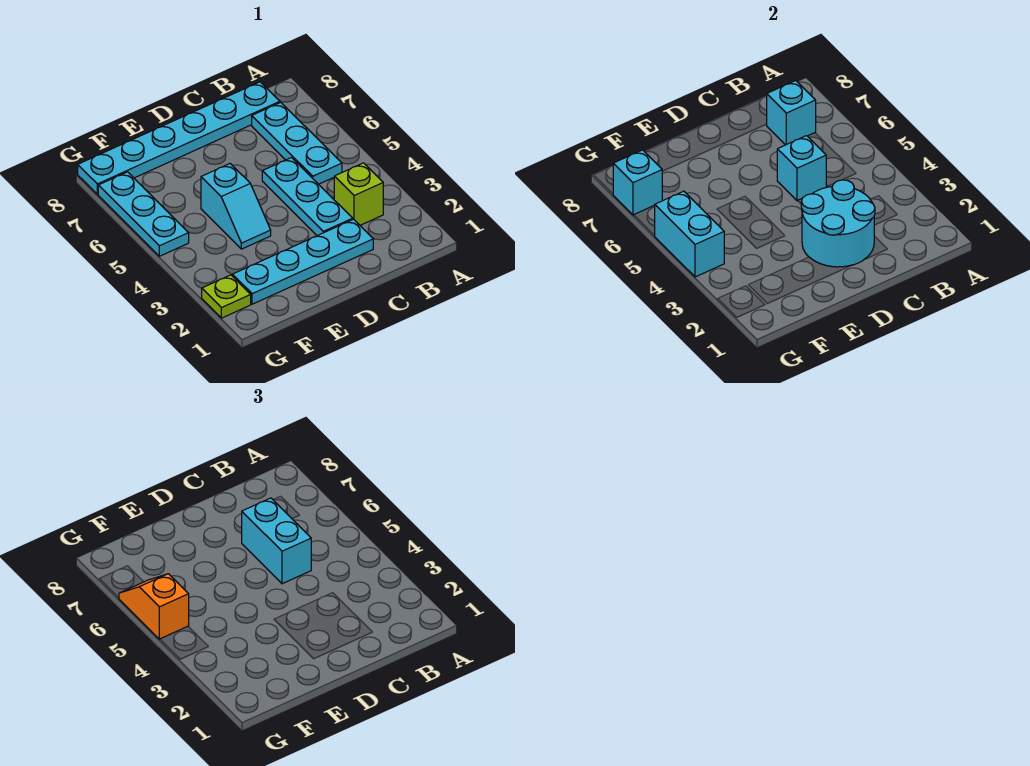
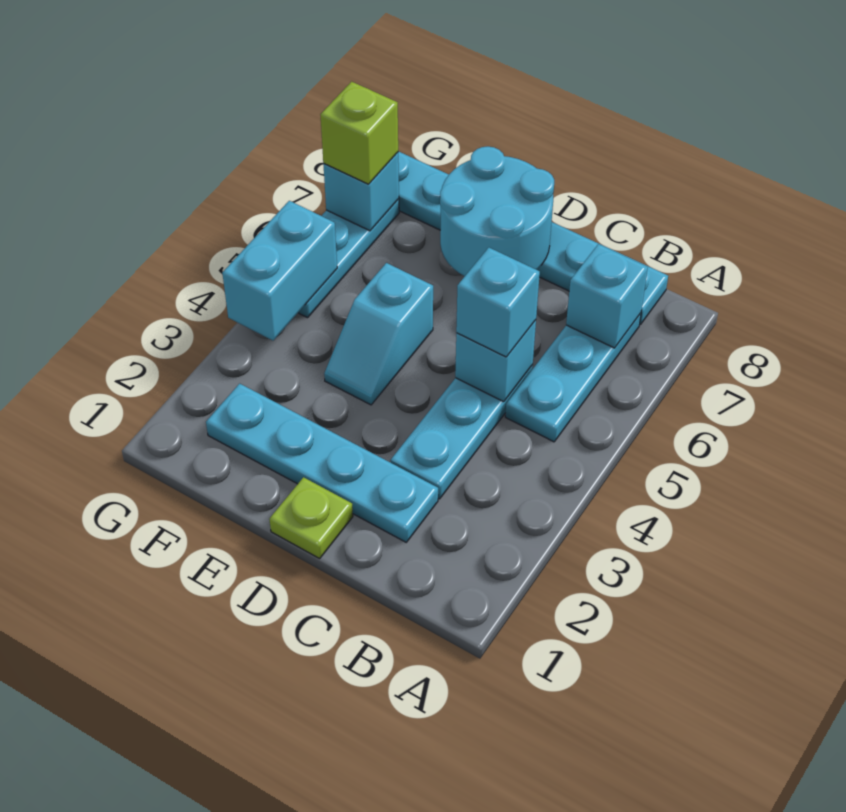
lime 1x1 brick [334,163,383,225] -> lime 1x1 brick moved to [320,82,398,184]
cyan 2x2 round brick [801,180,875,267] -> cyan 2x2 round brick moved to [440,147,554,276]
cyan 1x2 brick [242,498,311,584] -> cyan 1x1 brick [456,248,540,357]
lime 1x1 plate [202,275,251,318] -> lime 1x1 plate moved to [270,477,353,559]
orange 1x2 slope [119,574,189,639] -> none

